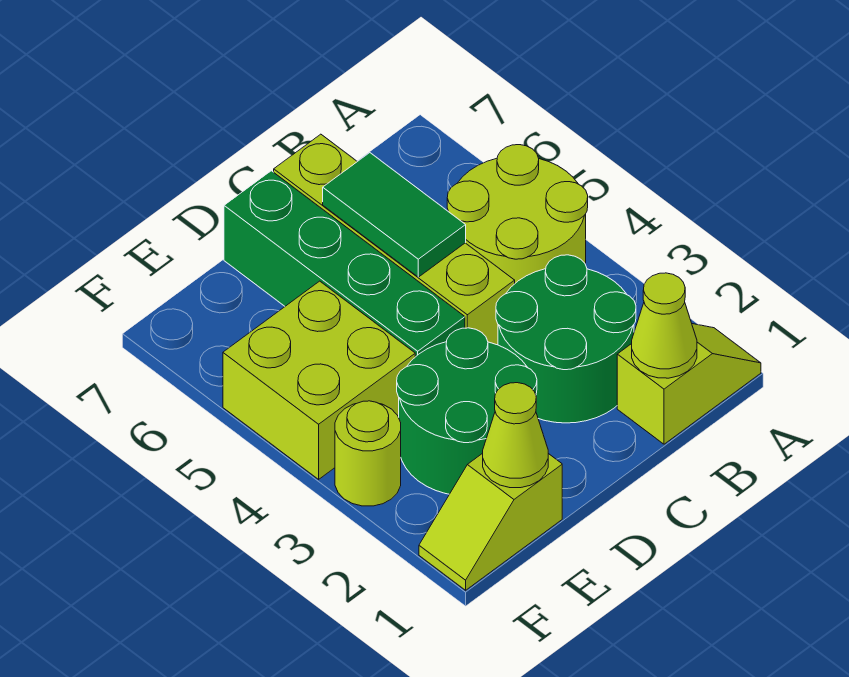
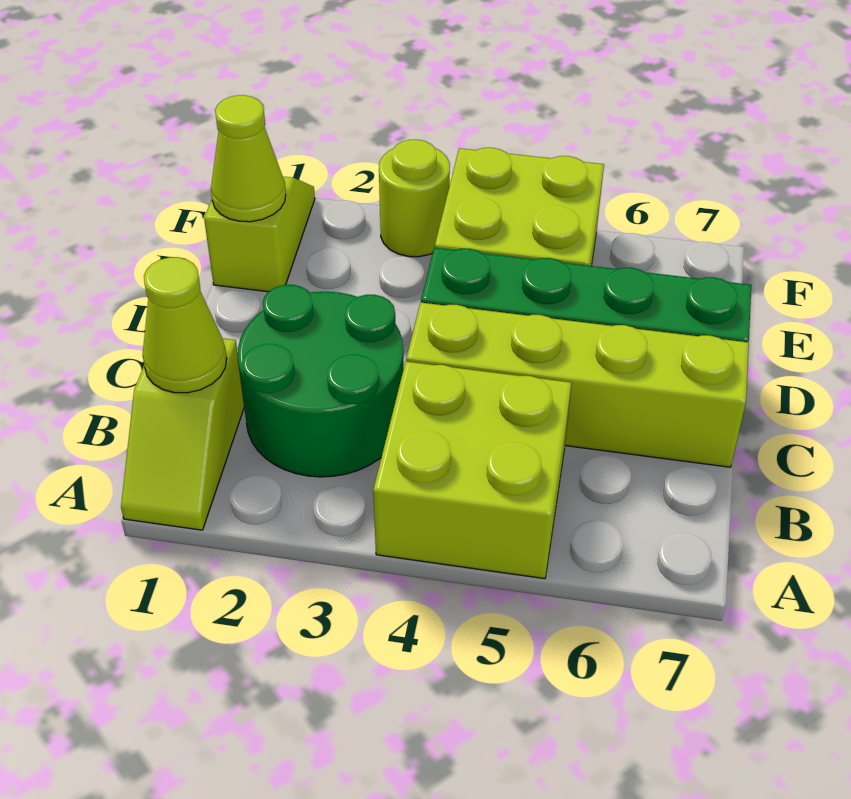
lime 2x2 round brick [447,145,588,283] -> lime 2x2 brick [373,362,571,579]
green 1x2 tile [323,153,466,277] -> none
green 2x2 round brick [397,328,537,494] -> none

